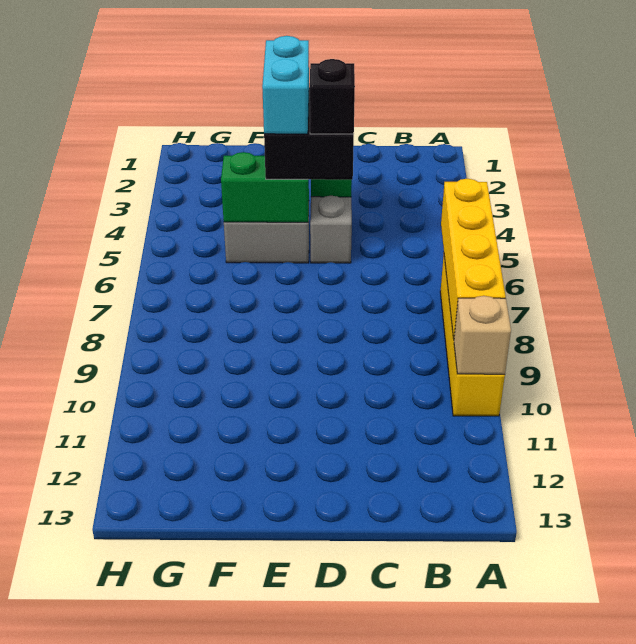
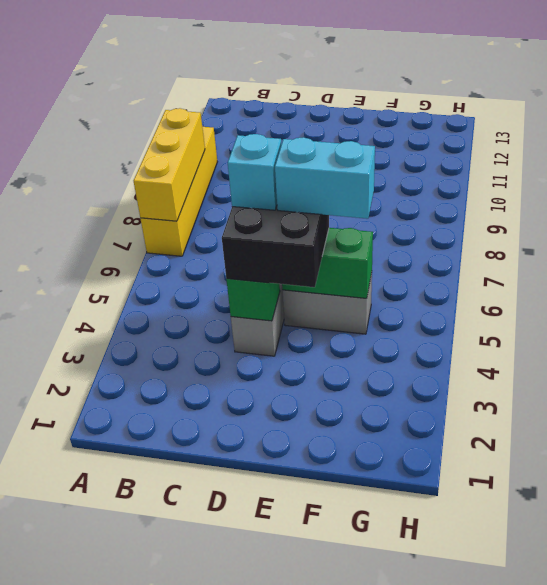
yellow 1x4 brick [441,179,506,339] -> yellow 1x3 brick [134,108,205,221]
tan 1x1 brick [454,296,511,374] -> none
black 1x1 brick [310,59,355,134] -> cyan 1x1 brick [228,134,281,210]
cyan 1x2 brick [262,36,309,134] -> cyan 1x2 brick turned to [275,137,375,219]

